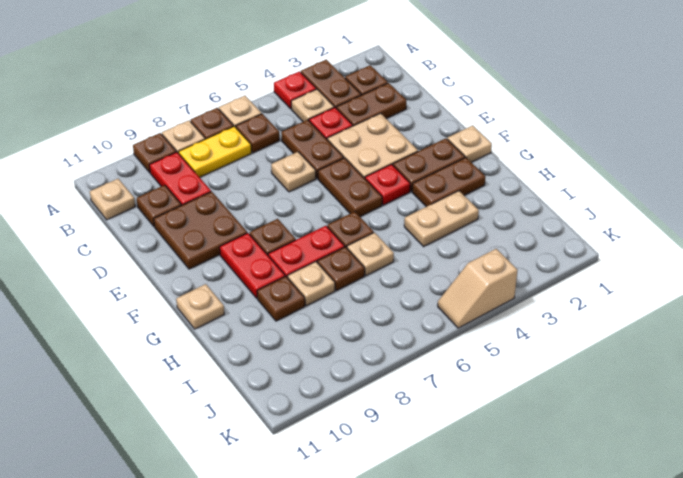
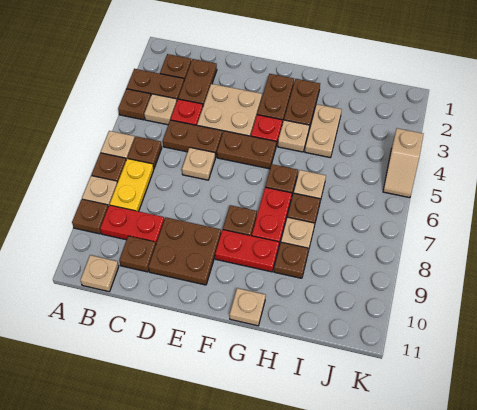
red 1x1 plate [274,71,316,109] -> brown 1x1 plate [118,89,151,120]
tan 1x1 plate [447,126,492,162] -> tan 1x1 plate moved to [278,120,309,152]

